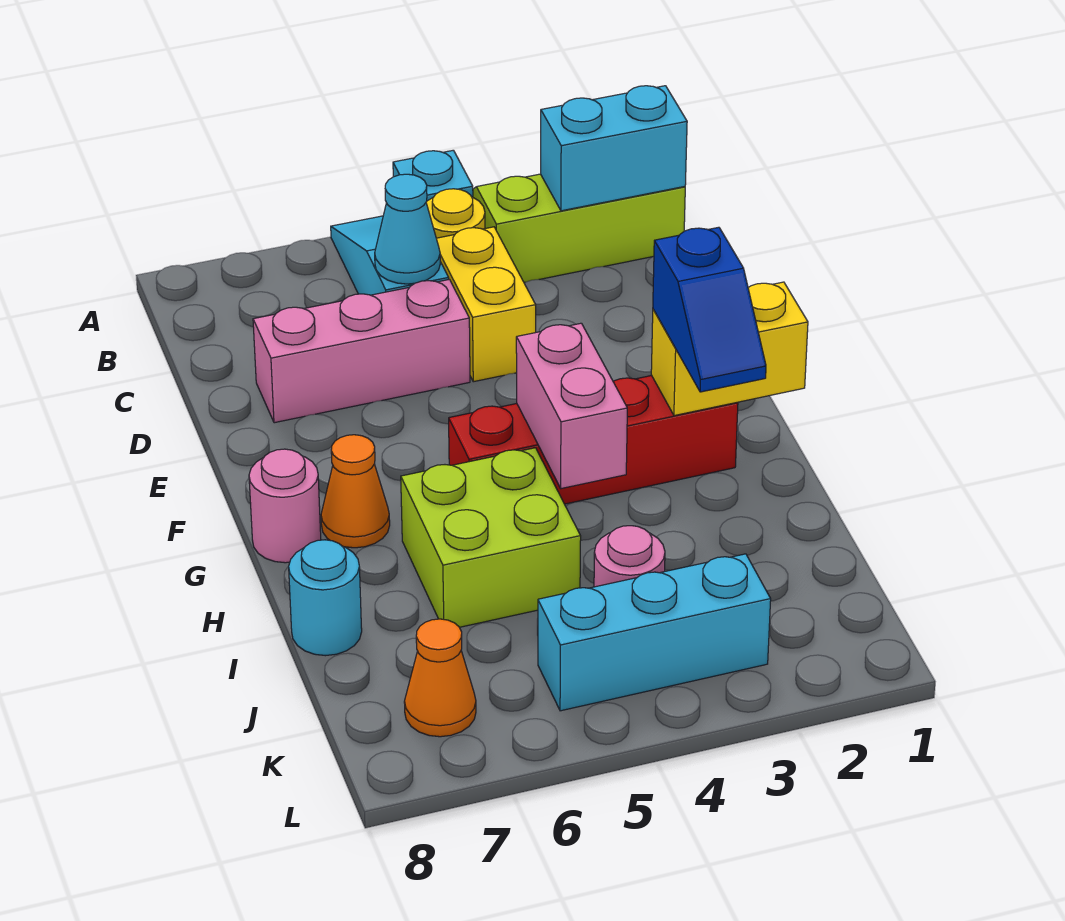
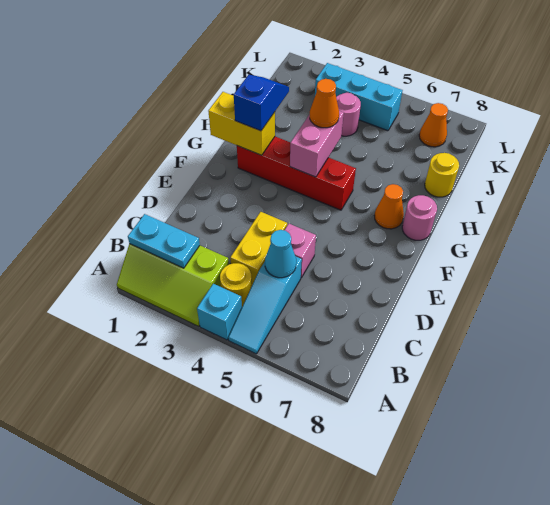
cyan 1x2 brick [541,86,687,211] -> cyan 1x2 plate [128,214,200,268]
pink 1x3 brick [253,279,470,423] -> pink 1x1 brick [285,224,316,278]
none -> orange 1x1 cone [310,79,339,128]
lime 2x2 brick [401,448,581,627] -> none
cyan 1x1 round brick [289,540,362,656] -> yellow 1x1 round brick [425,153,459,197]

